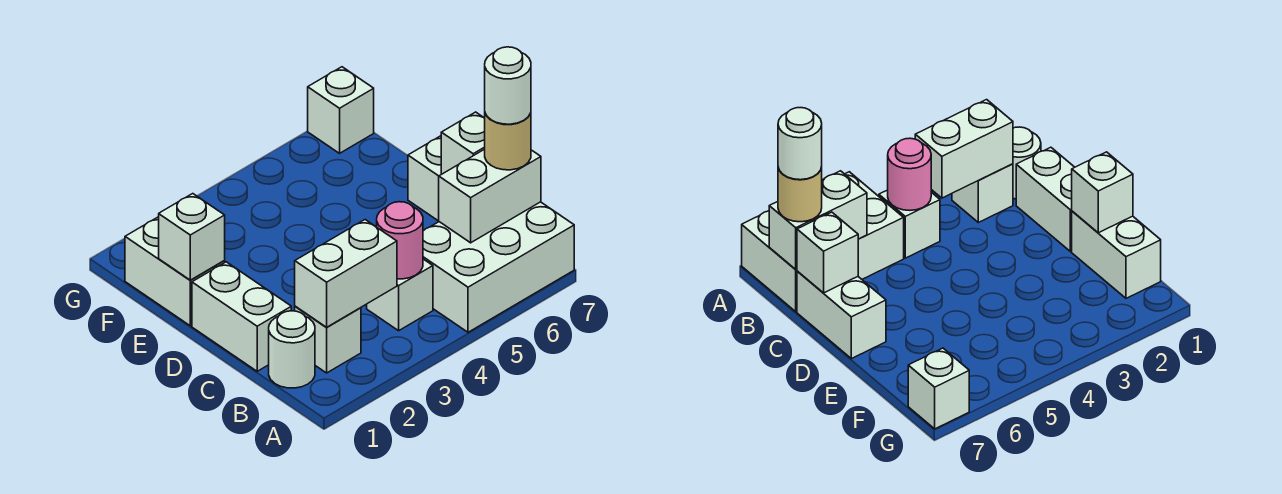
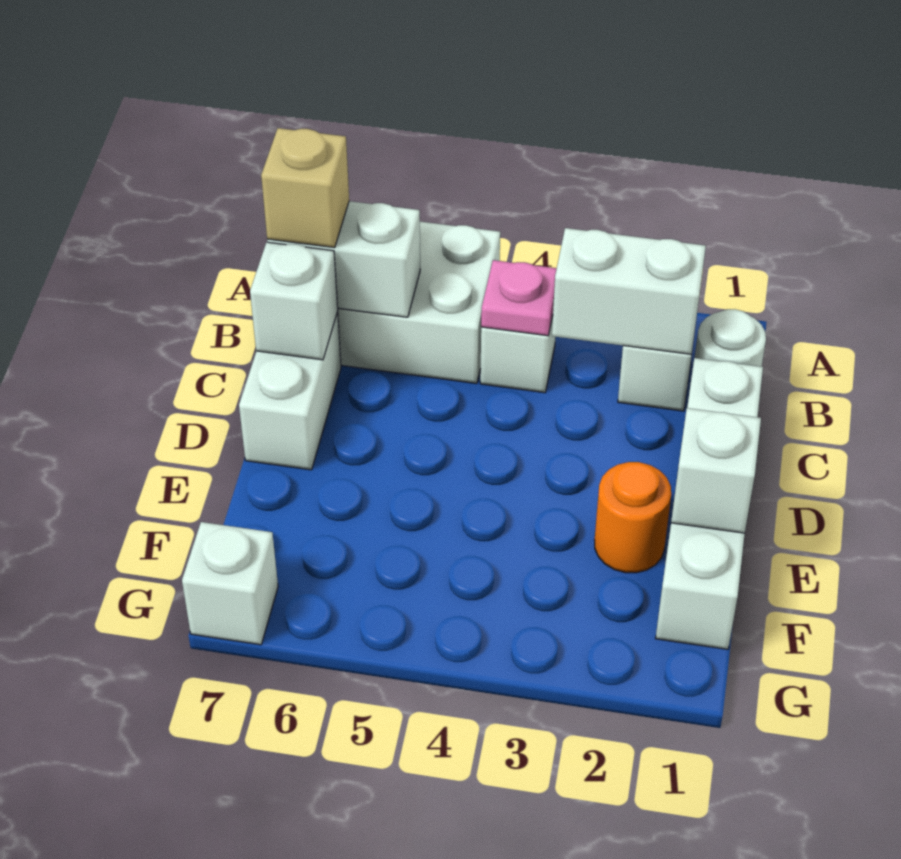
pink 1x1 round brick [377,202,423,279] -> pink 1x1 plate [481,260,557,336]
tan 1x1 round brick [485,113,531,170] -> tan 1x1 brick [261,128,349,248]
white 1x1 round brick [485,47,531,124] -> none
none -> orange 1x1 round brick [595,462,671,573]

